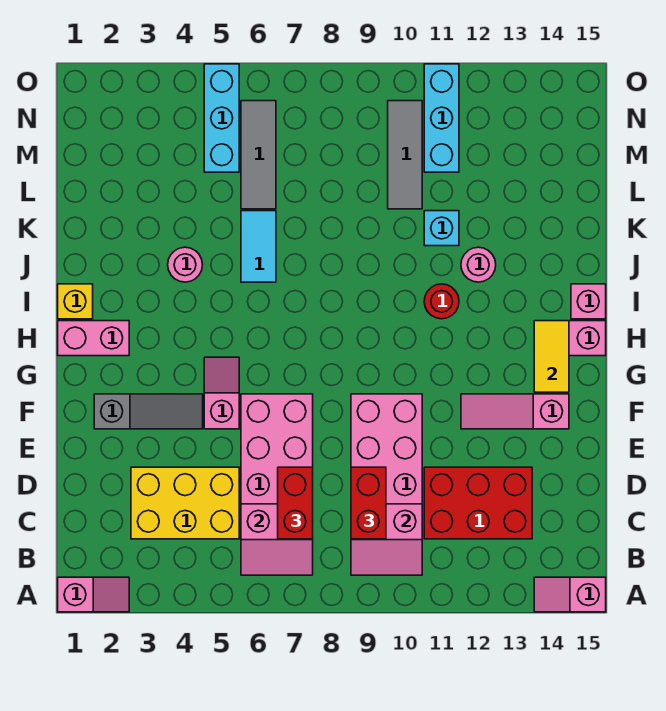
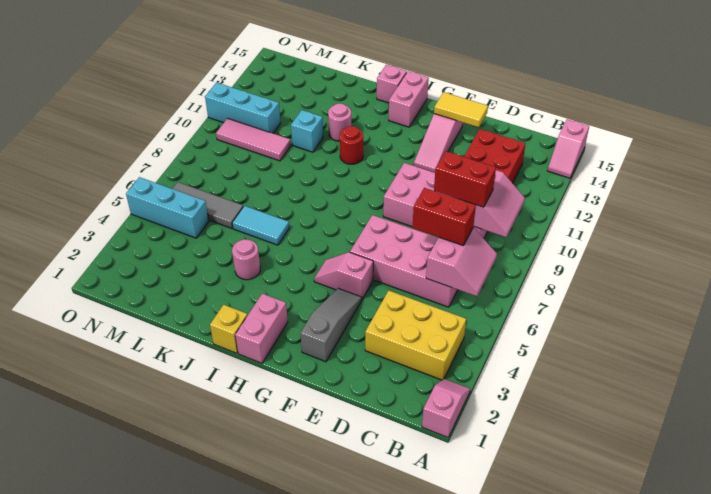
yellow 2x3 brick [131,467,239,539] -> yellow 2x3 brick turned to [365,290,466,380]
yellow 1x2 tile [534,321,569,392] -> yellow 1x2 tile moved to [434,92,488,127]
grey 1x3 tile [388,101,422,209] -> pink 1x3 tile [216,118,291,161]

